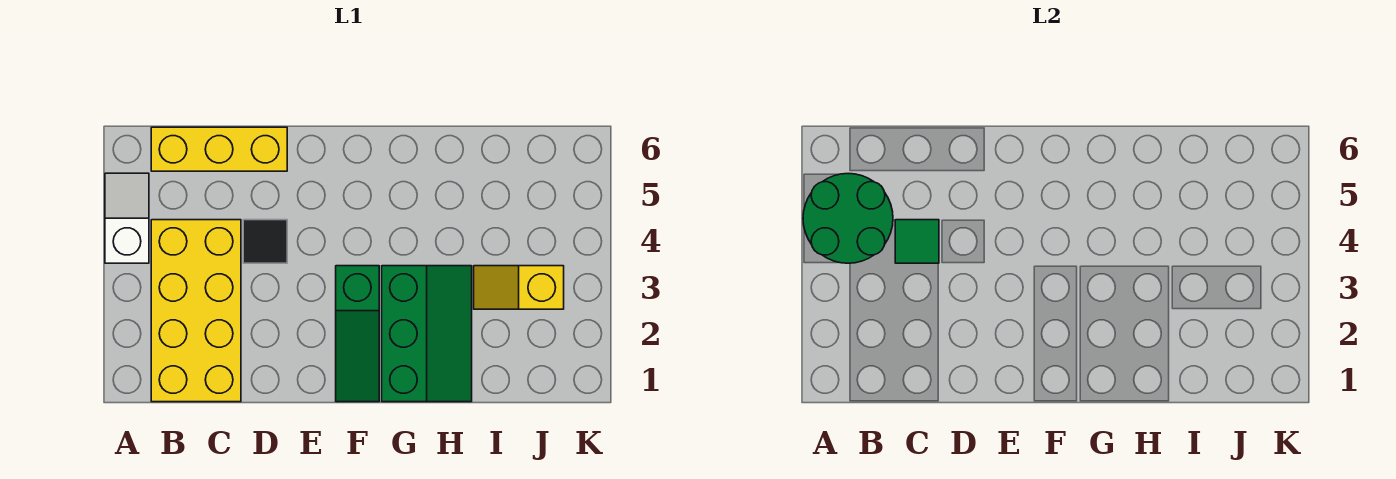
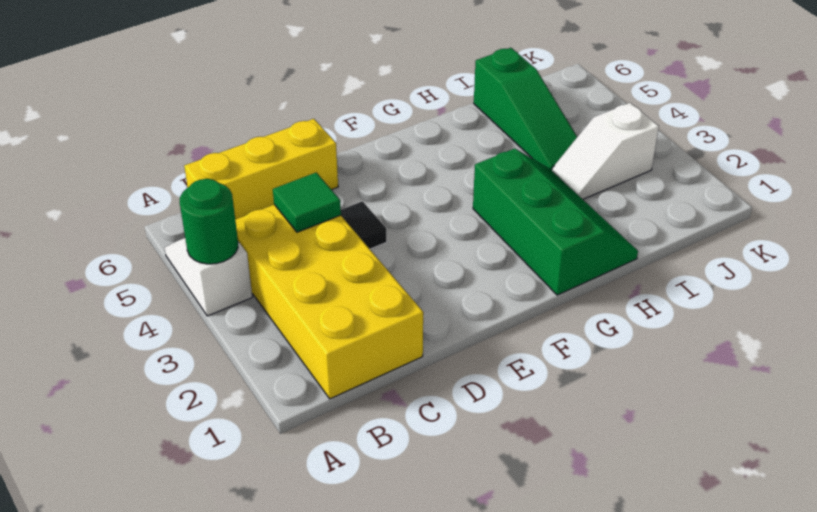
green 2x2 round brick [803,174,893,263] -> green 1x1 round brick [180,179,238,264]
green 1x3 slope [336,266,379,402] -> green 1x3 slope moved to [474,48,577,170]
yellow 1x2 slope [474,266,564,309] -> white 1x2 slope [552,103,659,199]

